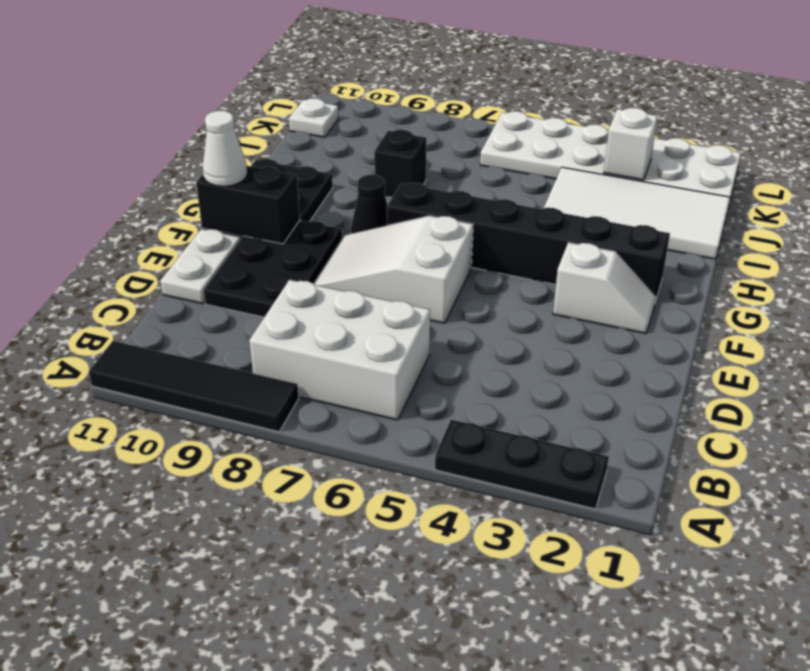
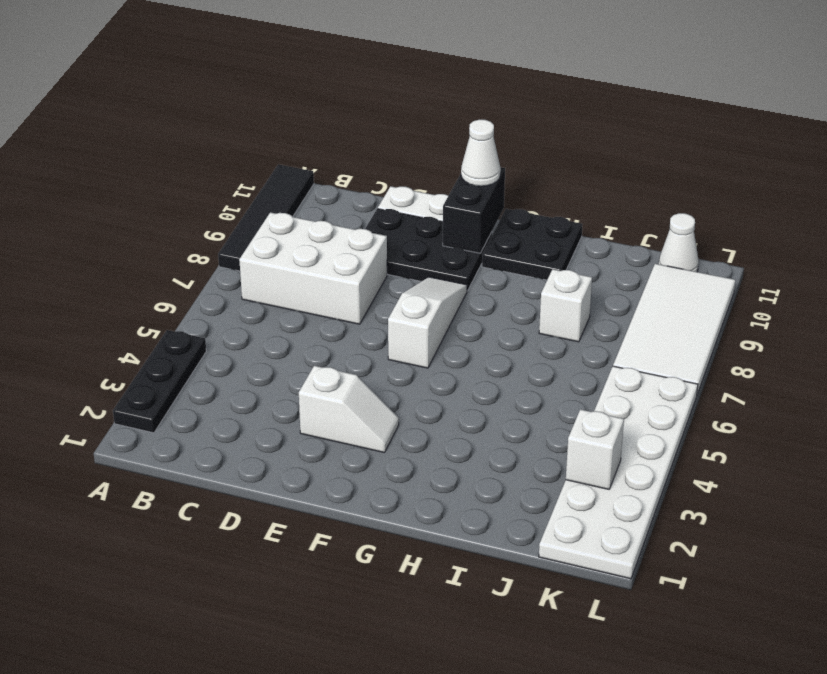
white 2x3 brick [249,280,430,420] -> white 2x3 brick turned to [239,212,387,324]
white 2x3 slope [314,216,473,323] -> white 1x3 slope [388,277,467,368]
white 1x2 slope [553,243,656,334] -> white 1x2 slope turned to [299,366,399,453]
black 1x6 brick [387,183,670,302] -> none
black 1x1 cone [351,175,387,234] -> none
white 2x4 tile [544,167,730,259] -> white 2x4 tile moved to [613,264,735,394]
black 1x1 brick [374,130,427,197] -> white 1x1 brick [539,269,592,342]
white 1x1 plate [289,98,338,137] -> white 1x1 cone [659,213,699,272]

